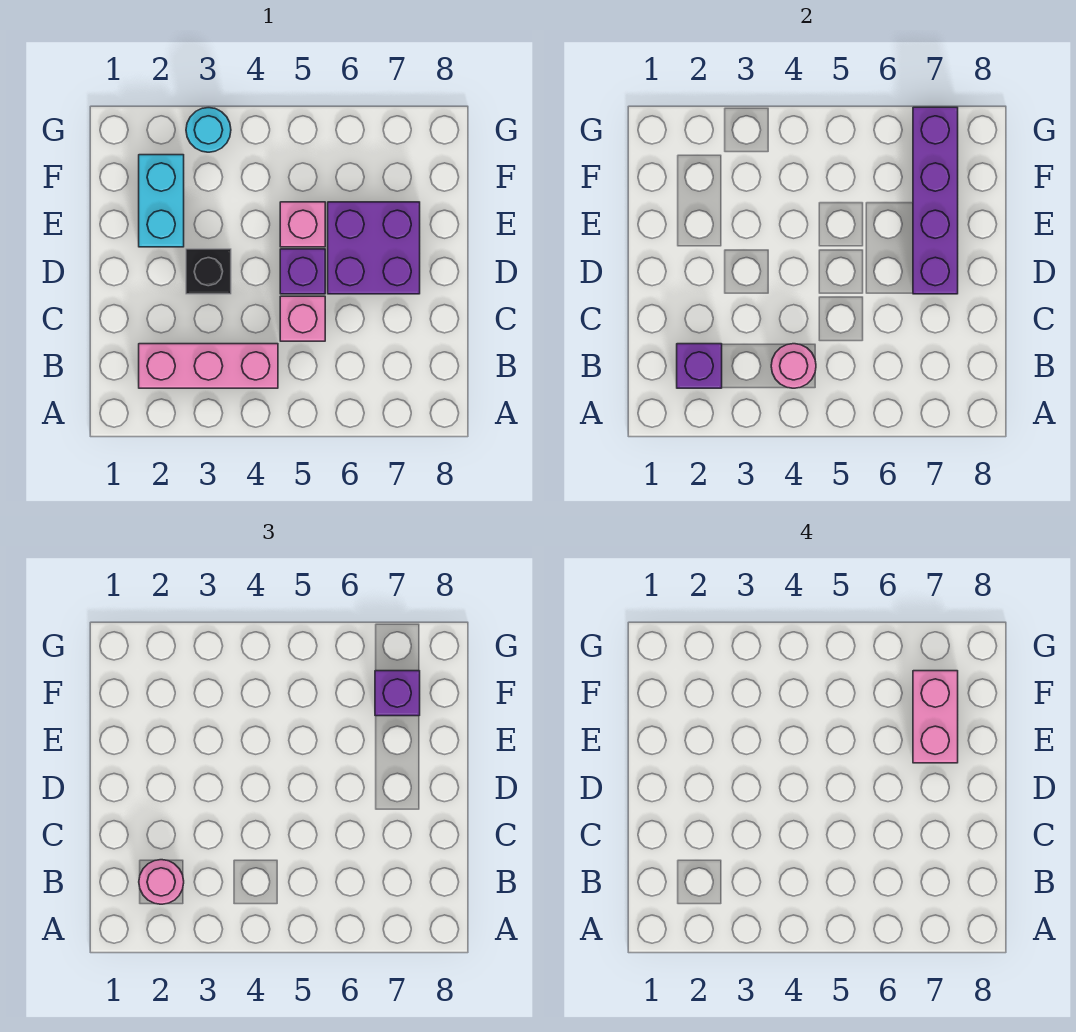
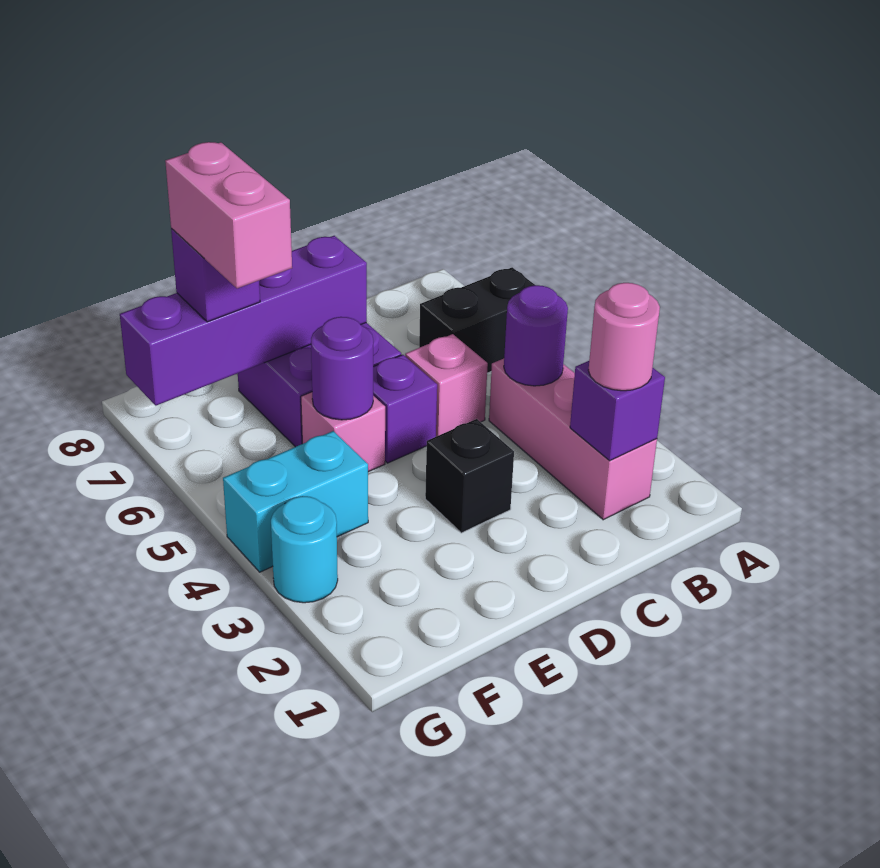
none -> black 1x2 brick [419,267,535,373]
pink 1x1 round brick [771,344,816,388] -> purple 1x1 round brick [504,285,568,386]
cyan 1x2 brick [139,155,184,247] -> cyan 1x2 brick moved to [223,431,368,572]
none -> purple 1x1 round brick [311,317,373,420]
pink 1x2 brick [913,671,958,763] -> pink 1x2 brick turned to [165,142,292,288]

